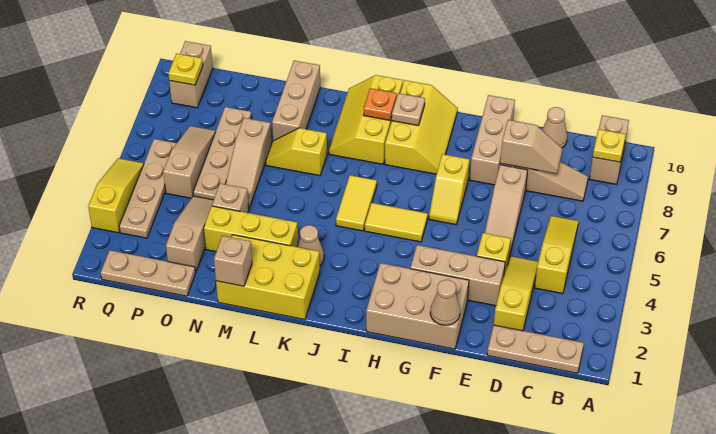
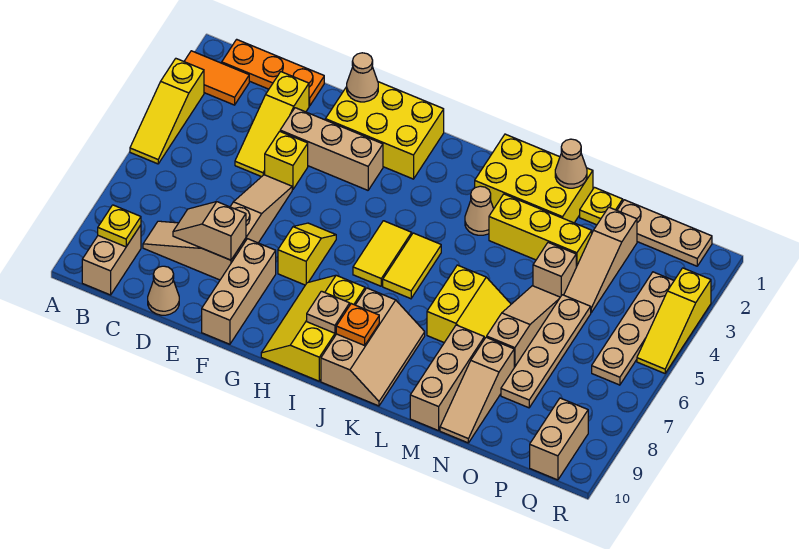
none -> orange 1x2 tile [184,51,249,105]
tan 1x3 plate [487,325,584,373] -> orange 1x3 plate [222,39,324,106]
yellow 1x3 slope [535,216,579,294] -> yellow 1x3 slope moved to [130,59,204,164]
tan 2x3 brick [366,263,469,349] -> yellow 2x3 brick [325,82,444,179]
yellow 1x2 tile [365,203,428,242] -> yellow 1x2 tile turned to [353,221,412,286]
yellow 2x3 slope [329,75,403,164] -> tan 2x3 slope [321,288,425,406]
yellow 1x2 slope [266,128,327,176] -> yellow 2x2 slope [427,265,511,343]
tan 1x1 brick [214,236,252,286] -> tan 1x1 cone [555,139,587,188]
tan 1x3 slope [163,126,216,198] -> tan 1x3 slope moved to [440,337,514,443]
yellow 1x1 plate [168,54,203,85] -> yellow 1x1 plate moved to [580,187,623,225]

